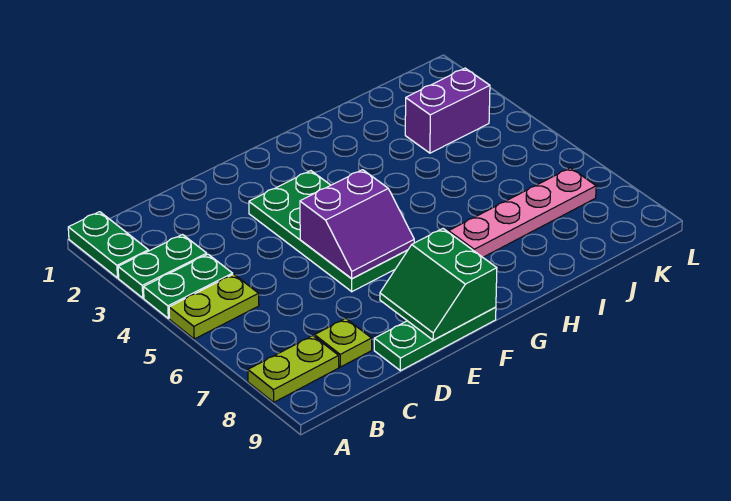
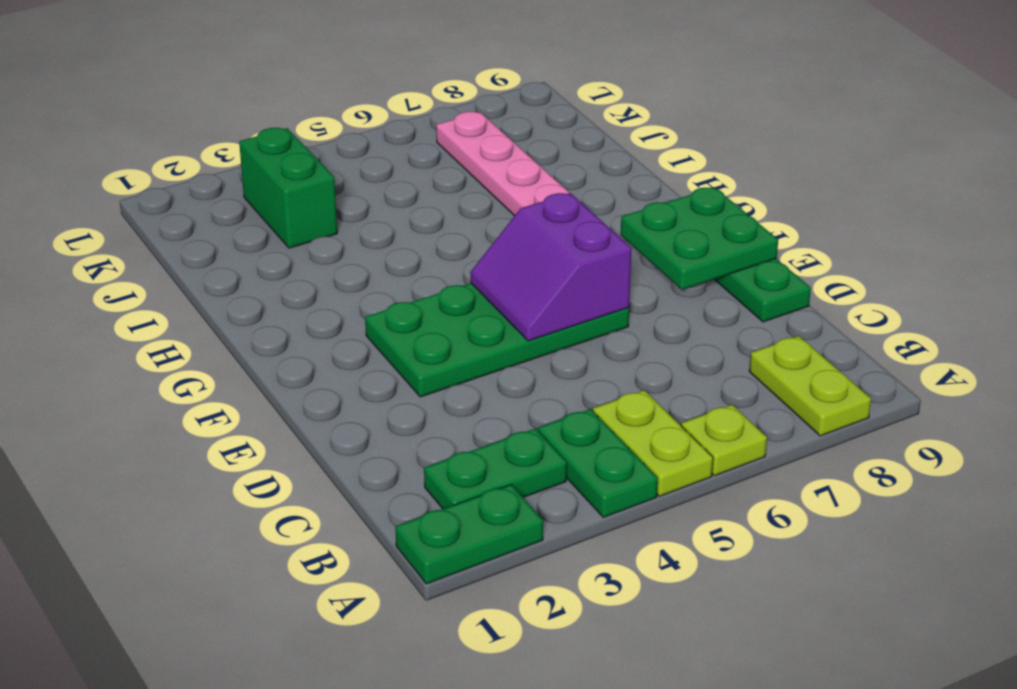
green 1x2 plate [118,235,207,298] -> green 1x2 plate turned to [424,429,567,509]
lime 1x1 plate [315,318,372,367] -> lime 1x1 plate moved to [681,405,767,476]
purple 2x2 slope [300,170,414,279] -> purple 2x2 slope turned to [470,193,632,341]
green 2x2 slope [380,229,497,340] -> green 2x2 plate [621,187,778,290]
purple 1x2 brick [405,68,490,153] -> green 1x2 brick [239,128,337,248]

